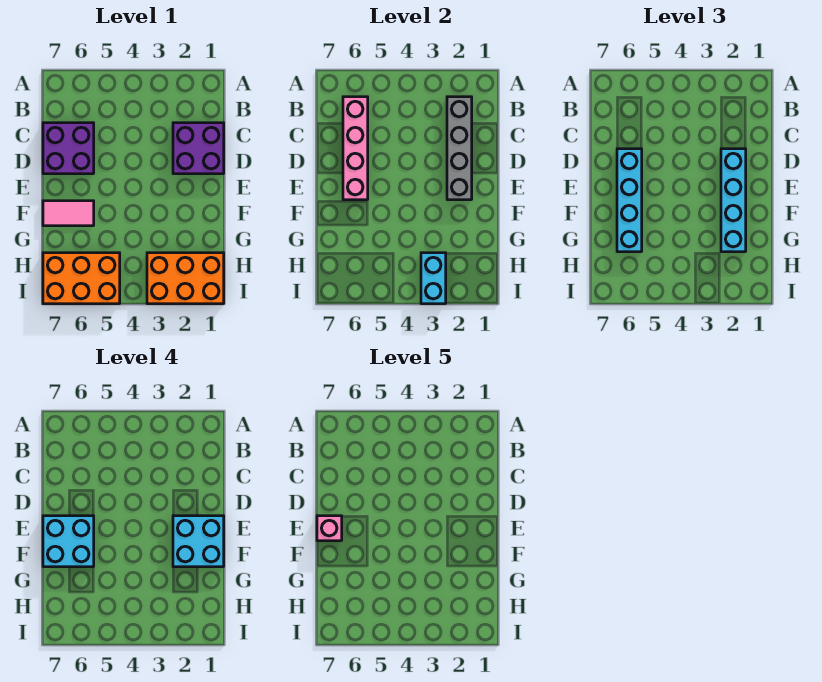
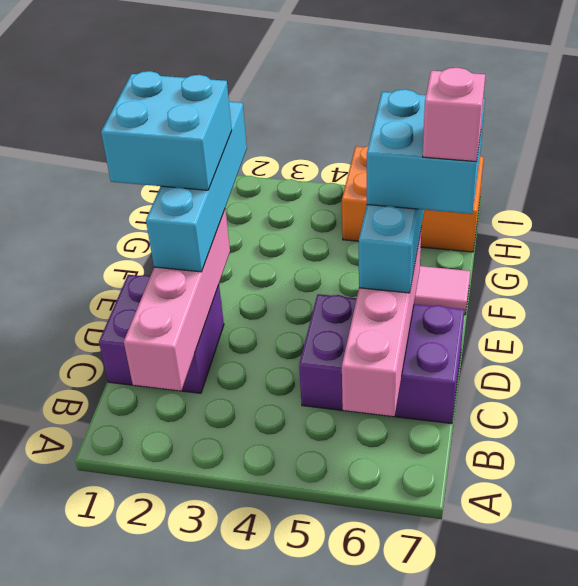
grey 1x4 brick [447,97,472,200] -> pink 1x4 brick [124,209,230,391]
purple 2x2 brick [43,123,94,174] -> purple 2x3 brick [299,294,464,424]
orange 2x3 brick [147,253,224,304] -> none
cyan 1x2 brick [421,253,446,304] -> none

